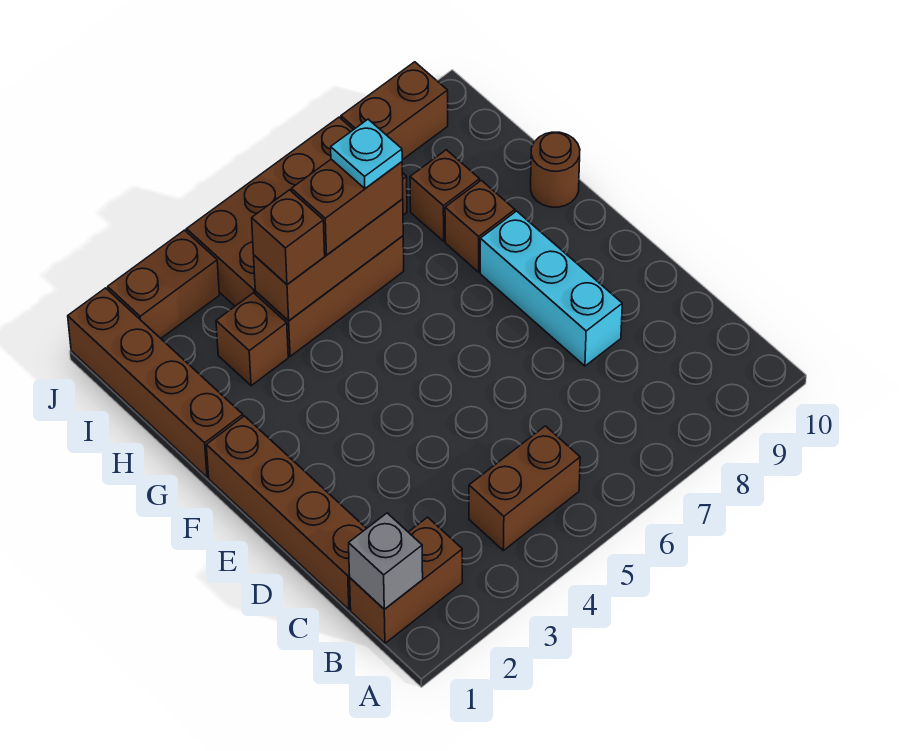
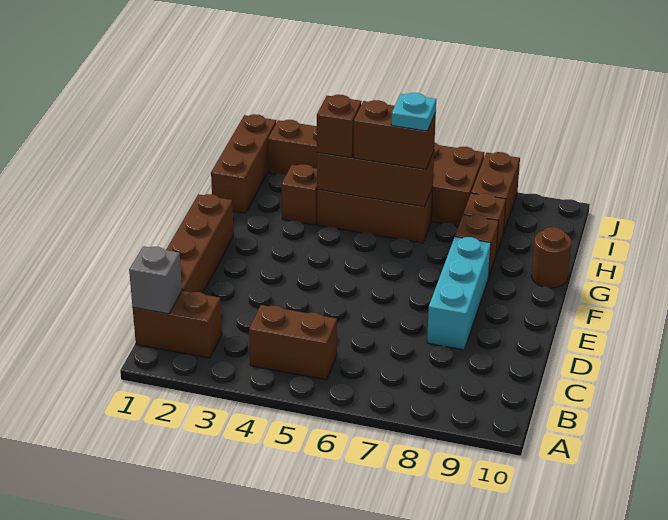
brown 1x4 brick [68,288,243,477] -> brown 1x3 brick [211,114,276,213]
brown 1x2 brick [341,62,448,160] -> brown 1x2 brick turned to [471,152,520,231]

